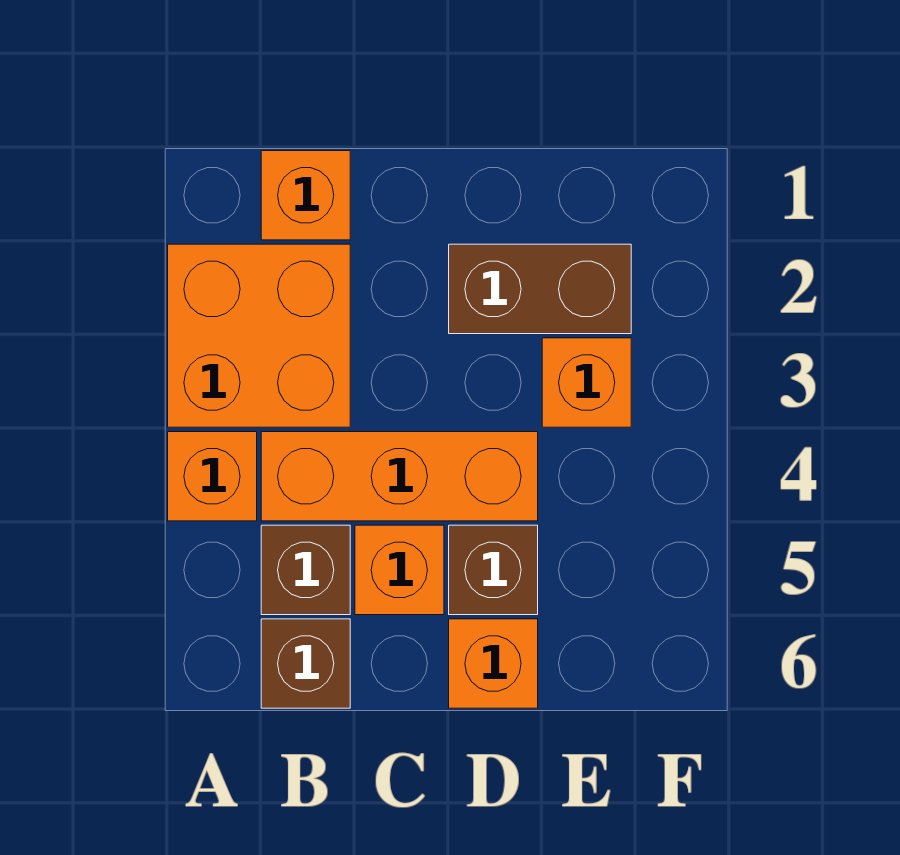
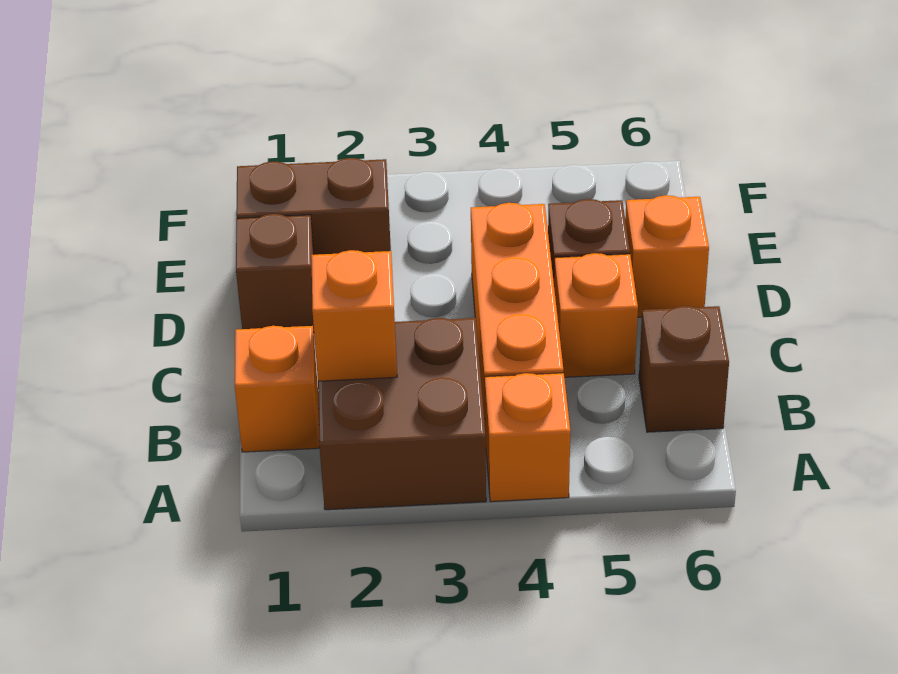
orange 2x2 brick [168,244,350,427] -> brown 2x2 brick [318,318,486,510]
brown 1x1 brick [261,525,350,615] -> brown 1x1 brick moved to [236,214,314,333]
brown 1x2 brick [449,244,631,334] -> brown 1x2 brick turned to [236,158,391,255]
orange 1x1 brick [542,338,631,427] -> orange 1x1 brick moved to [311,250,397,381]

